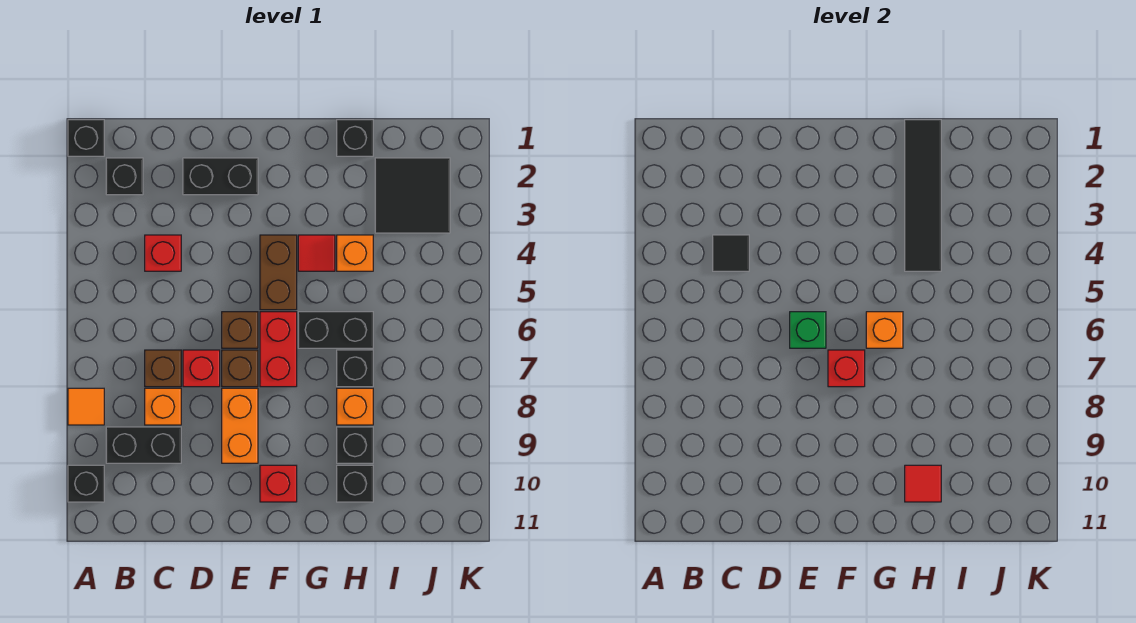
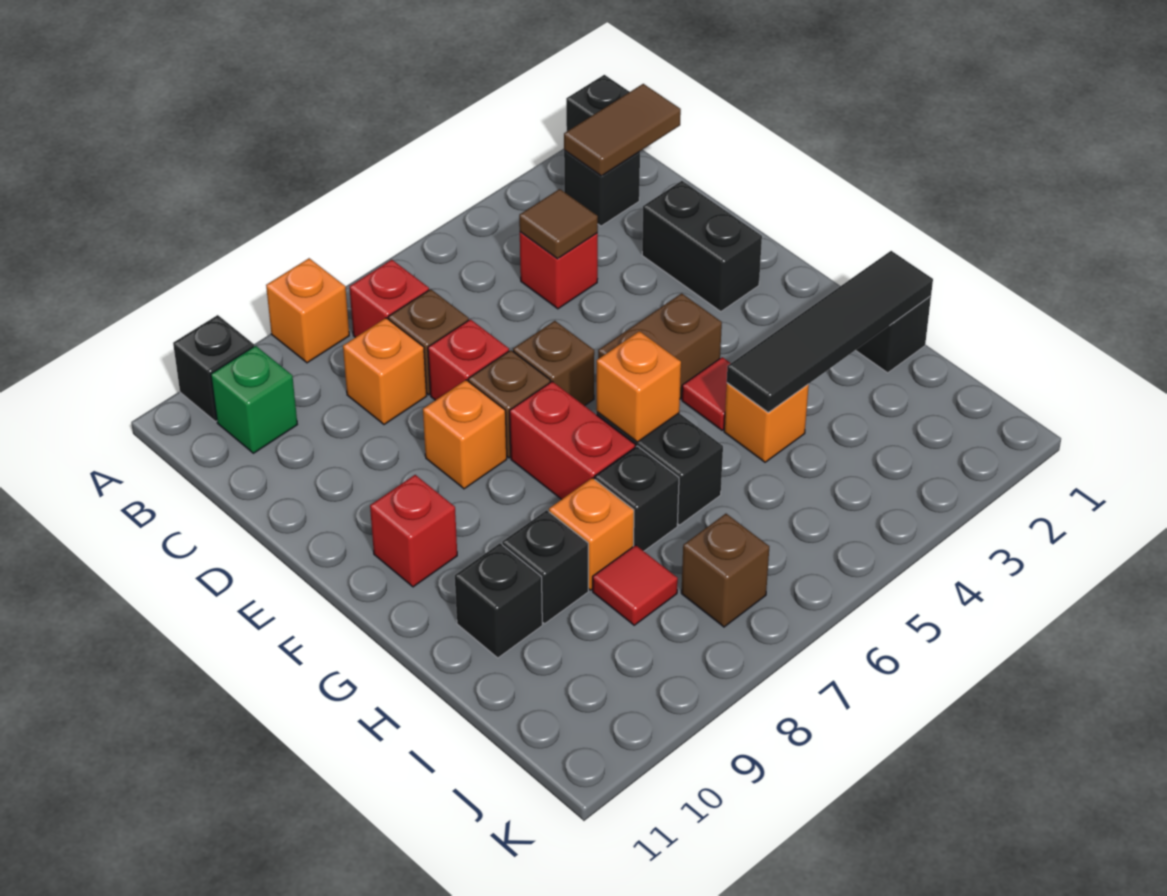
orange 1x1 tile [68,388,104,425] -> orange 1x1 brick [266,258,349,363]
none -> brown 1x2 tile [564,84,681,176]
black 1x2 brick [106,427,181,463] -> none
black 1x1 tile [713,235,749,271] -> brown 1x1 tile [519,189,598,259]
green 1x1 brick [790,312,826,348] -> green 1x1 brick moved to [211,346,297,453]
orange 1x2 brick [222,388,258,463] -> orange 1x1 brick [423,380,507,489]
red 1x2 brick [260,312,297,387] -> red 1x2 brick turned to [510,381,635,499]
red 1x1 brick [828,350,865,387] -> red 1x1 brick moved to [350,260,429,337]
red 1x1 tile [905,465,941,502] -> red 1x1 tile moved to [593,545,678,625]
black 2x2 tile [375,158,450,233] -> none
none -> brown 1x1 brick [681,514,769,627]

